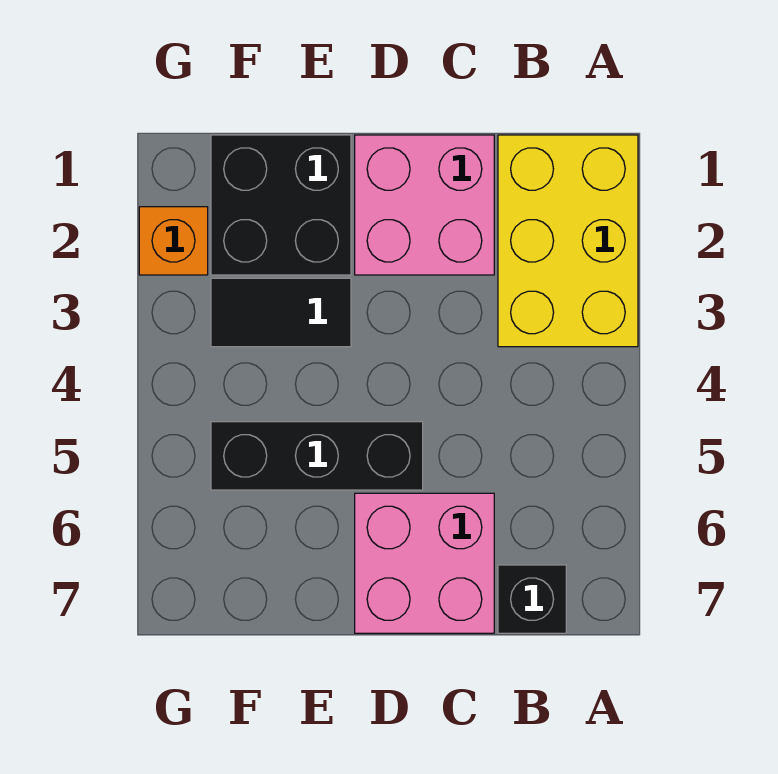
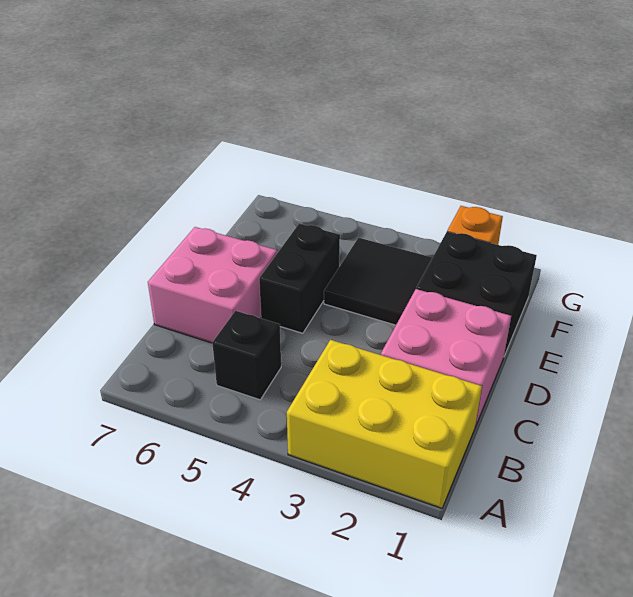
black 1x1 brick [498,565,566,633] -> black 1x1 brick moved to [212,311,281,400]
black 1x3 brick [211,422,423,490] -> black 1x2 brick [259,224,340,333]
black 1x2 tile [211,278,351,347] -> black 2x2 tile [324,238,433,325]

